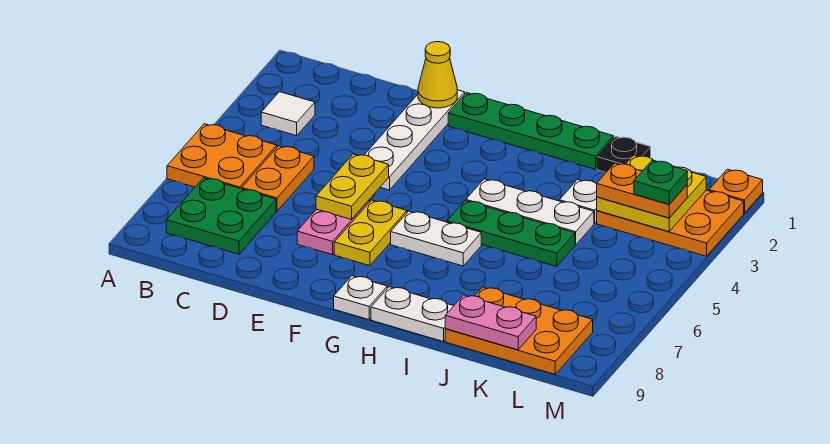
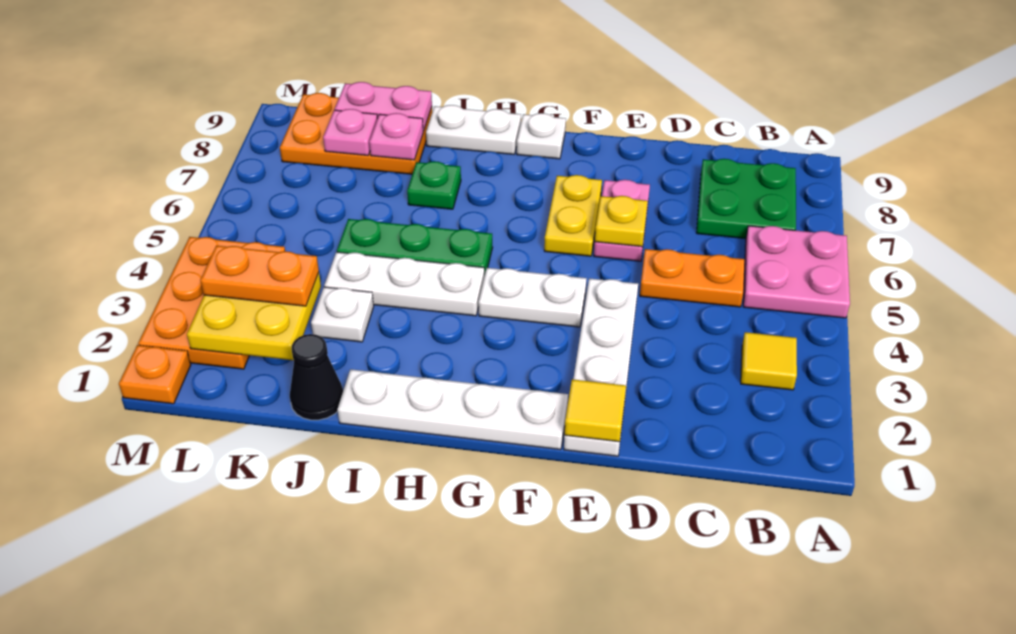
orange 2x2 plate [167,124,277,189] -> pink 2x2 plate [743,226,850,318]
white 1x1 tile [261,92,315,136] -> yellow 1x1 tile [741,332,797,390]
orange 1x2 plate [242,146,314,211] -> orange 1x2 plate turned to [640,249,745,307]
yellow 1x1 cone [418,42,457,108] -> yellow 1x1 tile [565,379,626,442]
yellow 1x2 plate [316,154,389,219] -> yellow 1x1 plate [595,196,648,247]
green 1x4 plate [448,93,614,169] -> white 1x4 plate [337,369,568,450]
white 1x2 plate [391,211,481,266] -> white 1x2 plate moved to [479,268,587,327]
black 1x1 plate [597,136,651,173] -> black 1x1 cone [290,334,343,420]
none -> pink 1x1 plate [369,113,423,160]
orange 2x3 plate [597,190,744,256] -> orange 2x3 plate turned to [138,237,285,369]
none -> pink 1x1 plate [323,109,377,155]
green 1x1 plate [634,161,687,204] -> green 1x1 plate moved to [407,161,461,209]

